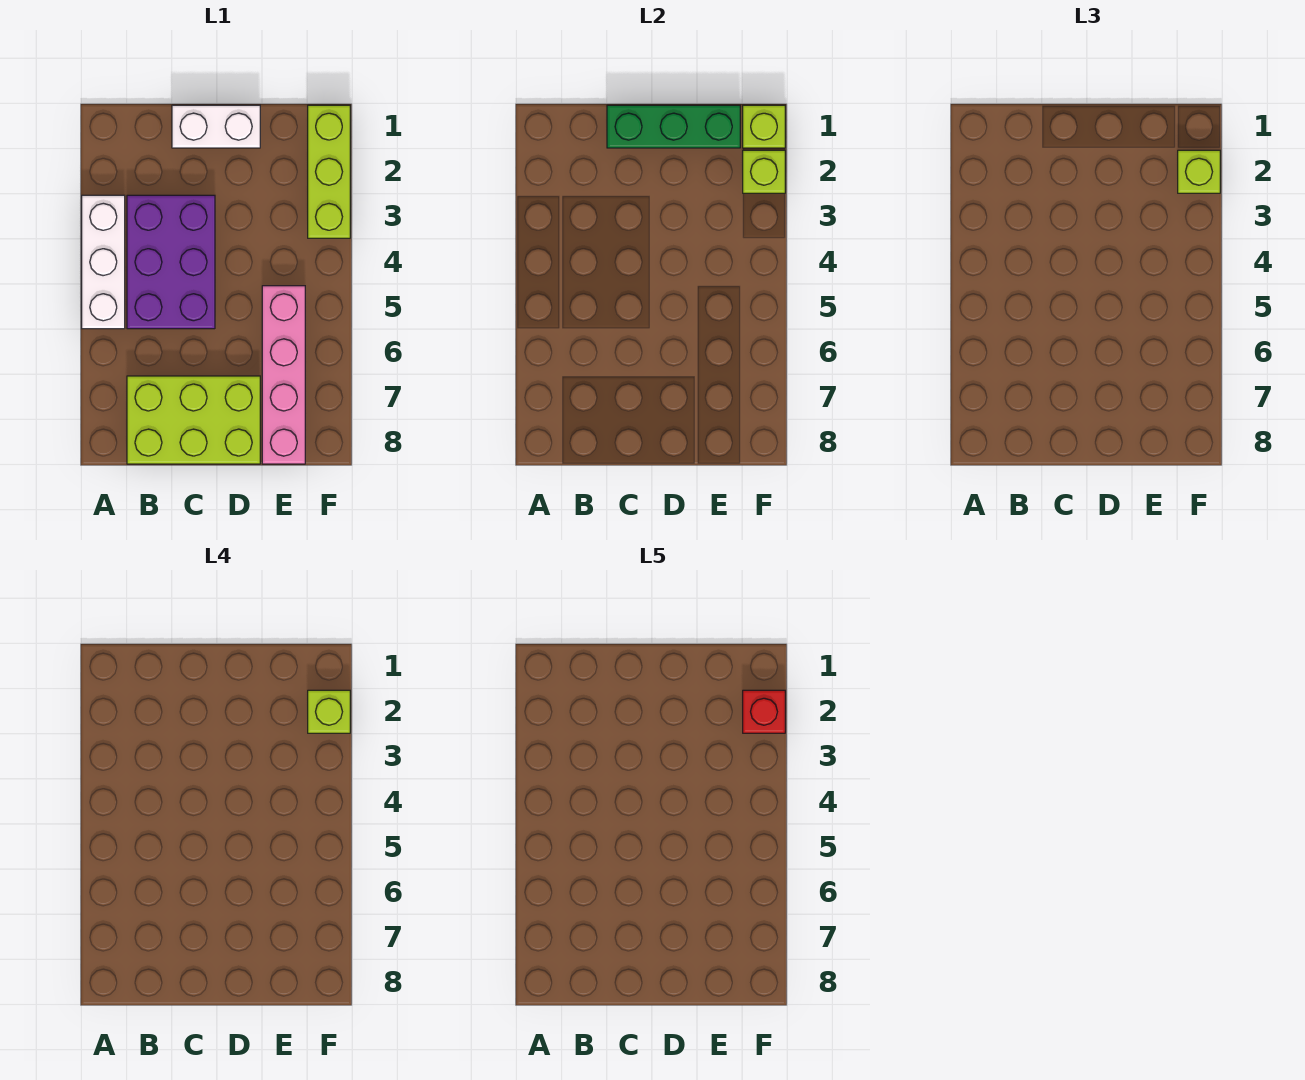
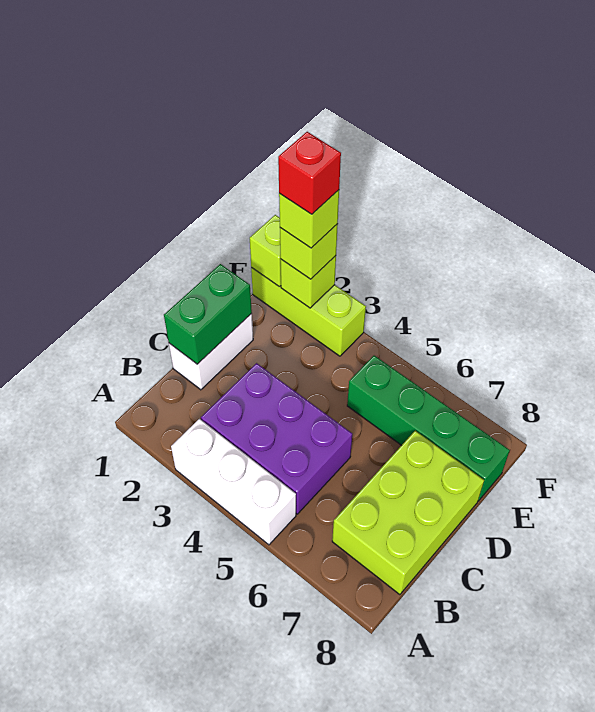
green 1x3 brick [607,105,740,148] -> green 1x2 brick [164,264,252,364]
pink 1x4 brick [262,286,305,464] -> green 1x4 brick [347,356,510,501]

